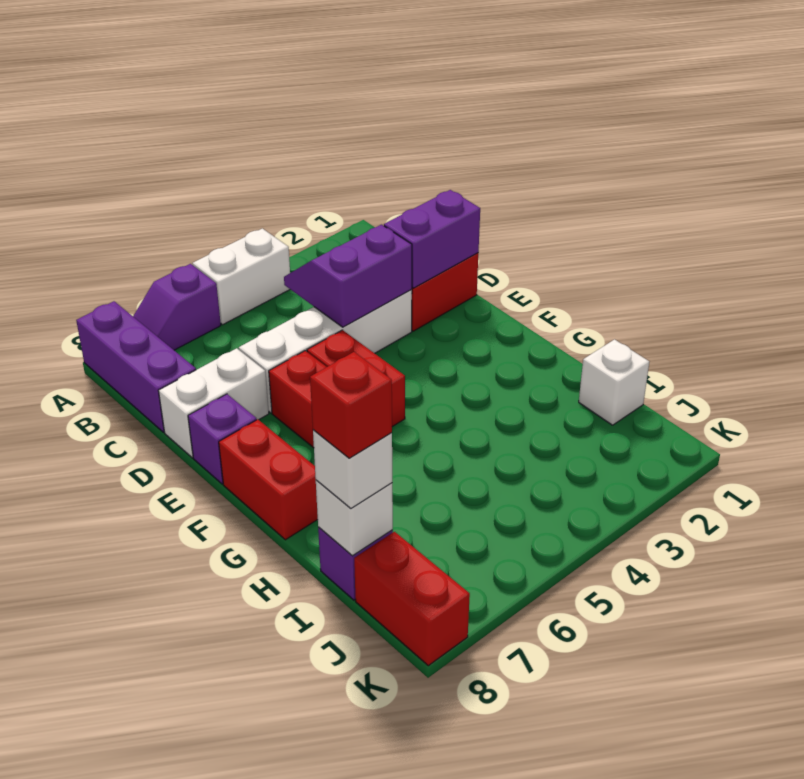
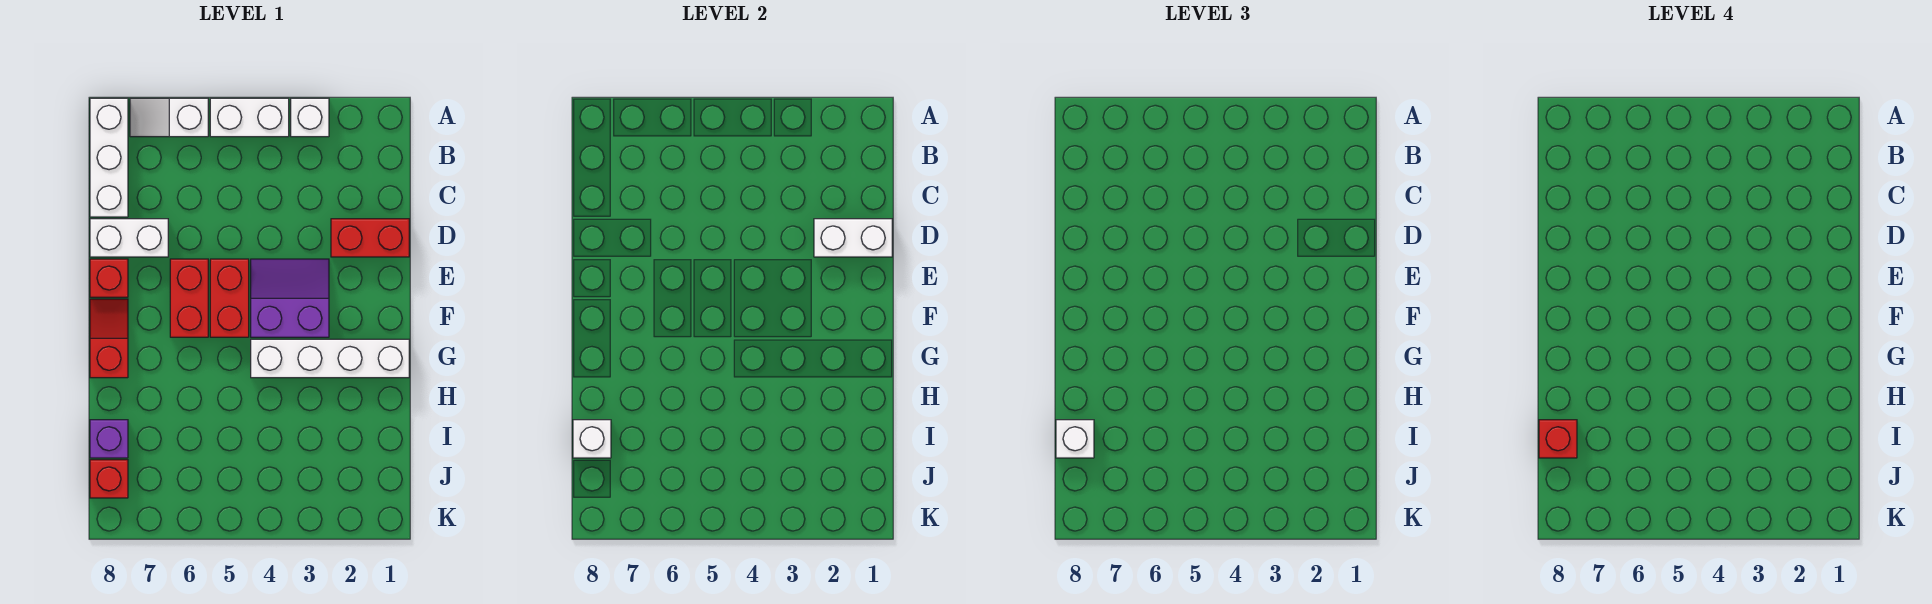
purple 1x2 slope [133,264,221,350] -> white 1x2 slope [130,98,208,137]
purple 1x3 brick [76,301,196,432] -> white 1x3 brick [90,98,128,217]
purple 2x2 slope [284,225,412,327] -> purple 2x2 slope moved to [251,259,329,337]
purple 1x2 brick [384,190,480,288] -> white 1x2 brick [814,219,892,257]
white 1x4 brick [239,290,412,413] -> white 1x4 brick moved to [251,339,409,378]
purple 1x1 brick [188,394,257,484] -> red 1x1 brick [90,259,128,297]
red 1x2 brick [219,419,318,540] -> red 1x2 slope [90,299,128,378]
white 1x1 brick [579,339,649,425] -> white 1x1 brick moved to [291,98,329,137]
red 1x2 brick [354,532,470,666] -> red 1x1 brick [90,460,128,498]

